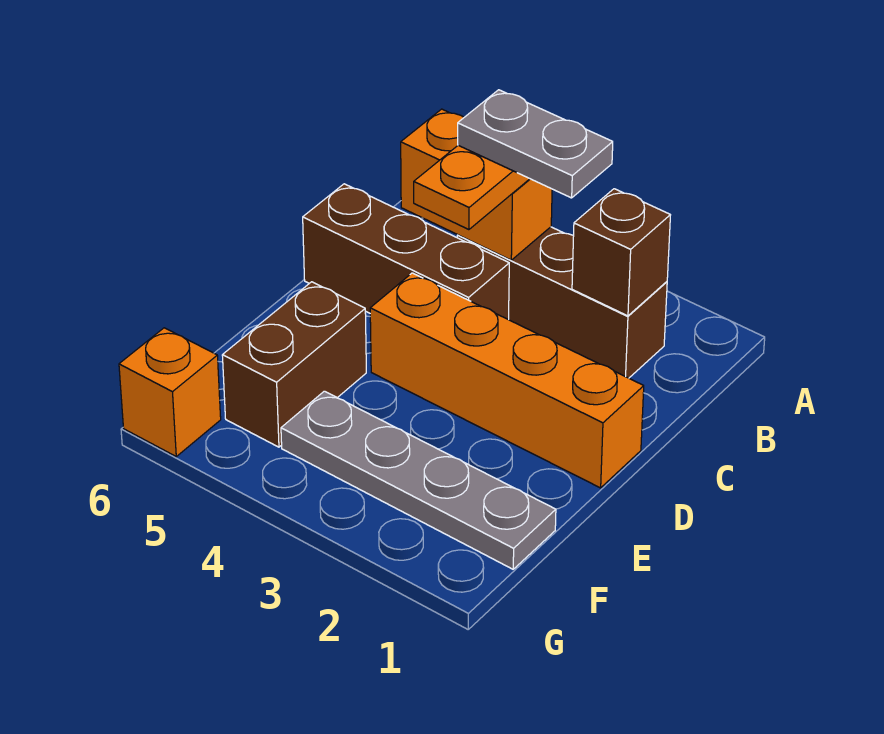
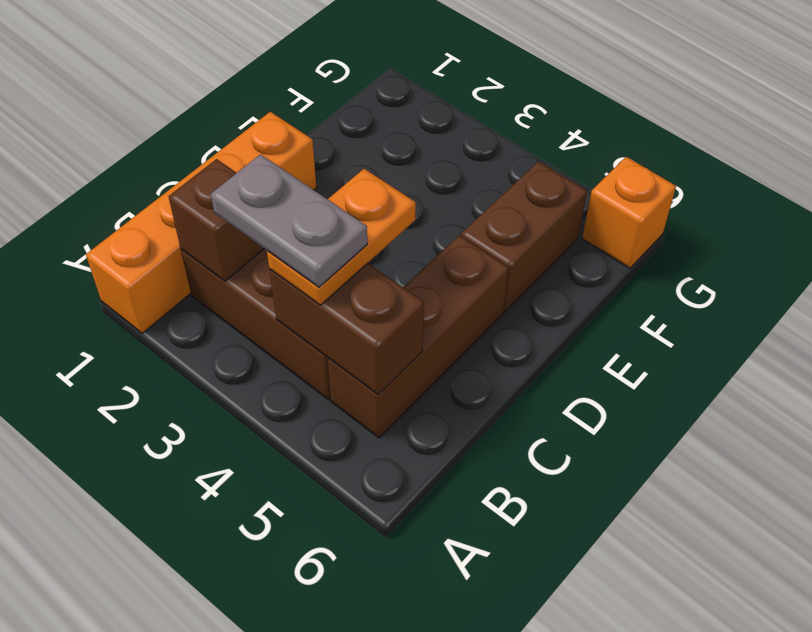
orange 1x2 brick [401,109,552,260] -> brown 1x2 brick [269,263,424,394]
brown 1x3 brick [303,184,509,320] -> brown 1x3 brick turned to [328,235,509,438]
orange 1x4 brick [370,273,644,488] -> orange 1x4 brick turned to [86,112,317,333]
grey 1x4 plate [281,391,556,569] -> none

